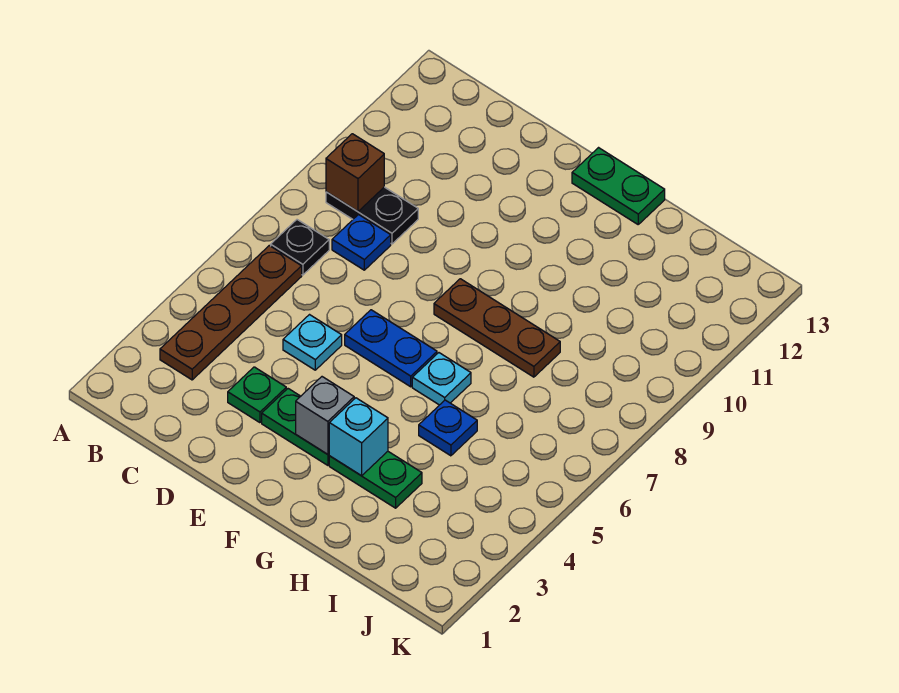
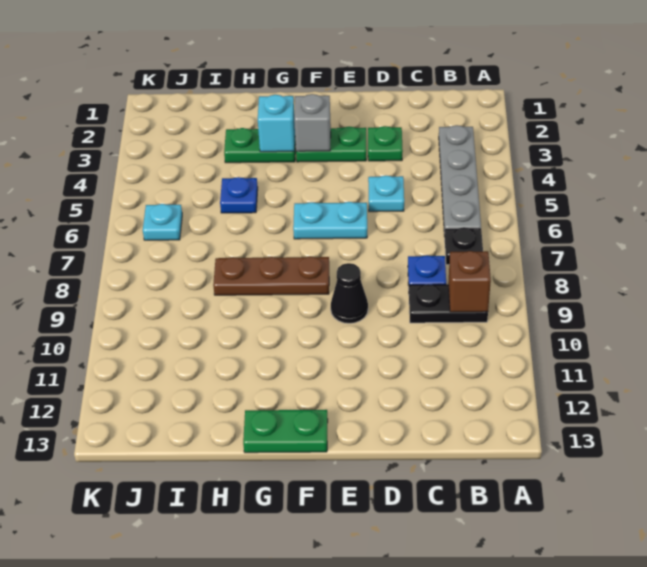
brown 1x4 plate [160,246,302,380] -> grey 1x4 plate [439,125,481,237]
blue 1x2 plate [345,310,437,387] -> cyan 1x2 plate [293,202,367,239]
none -> black 1x1 cone [331,263,368,323]
cyan 1x1 plate [412,353,471,405] -> cyan 1x1 plate moved to [143,204,182,240]

